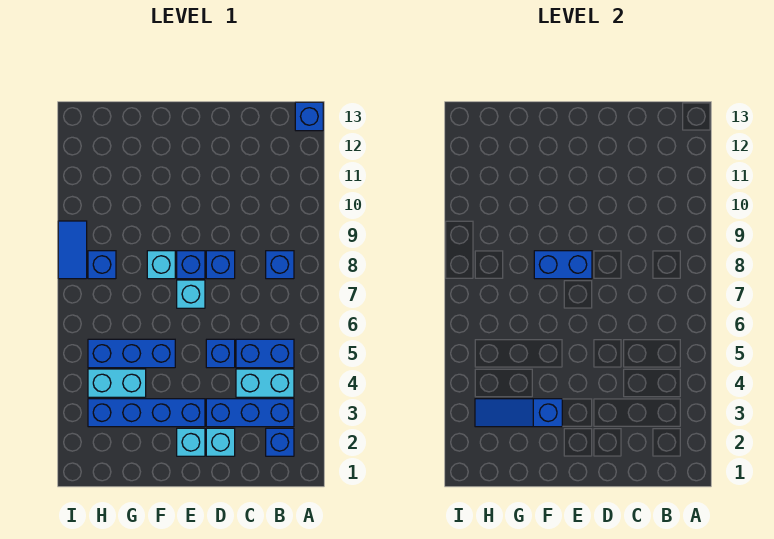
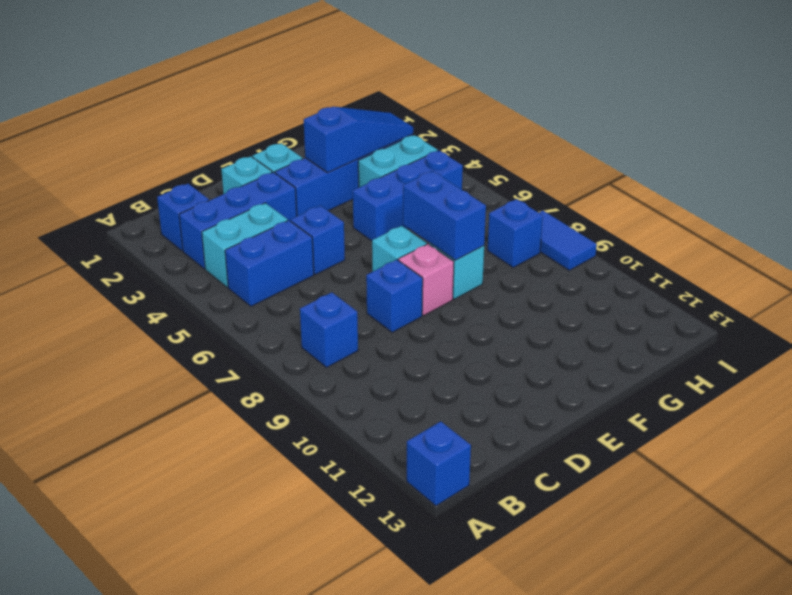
blue 1x1 brick [177,251,205,279] -> pink 1x1 brick [398,244,454,315]
blue 1x2 brick [534,251,592,279] -> blue 1x2 brick turned to [403,171,486,260]

